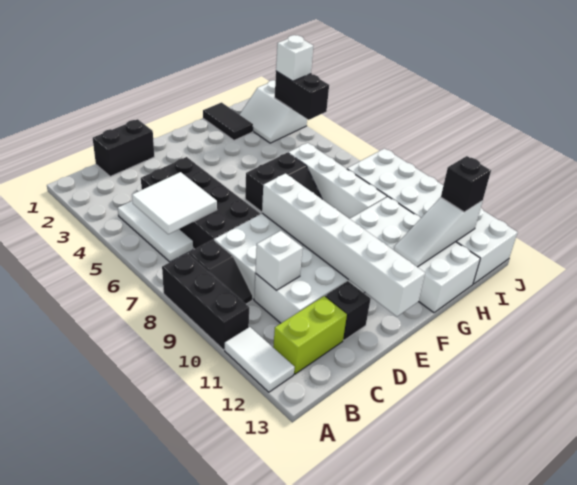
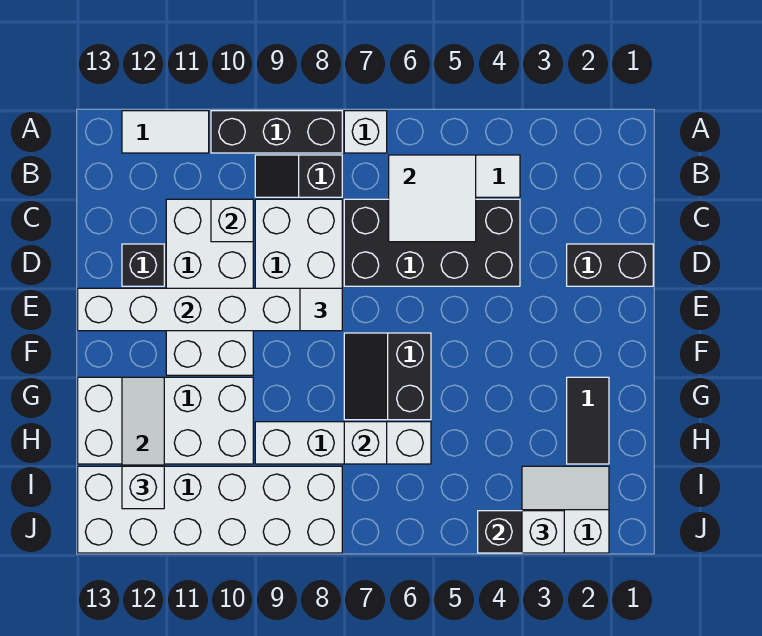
none -> white 1x1 brick [344,111,387,153]
lime 1x2 brick [273,296,347,374] -> none
black 1x2 brick [93,119,154,177] -> black 1x2 brick turned to [567,244,653,286]
none -> white 1x1 tile [300,288,342,331]
black 1x2 tile [203,103,253,140] -> black 1x2 tile turned to [567,377,609,464]
none -> white 1x1 brick [344,422,387,464]
black 1x1 brick [441,156,491,212] -> white 1x1 brick [122,466,164,509]

